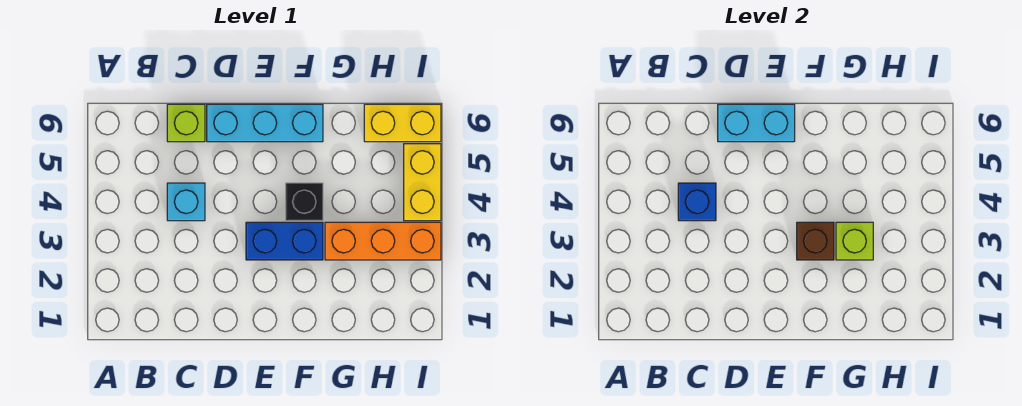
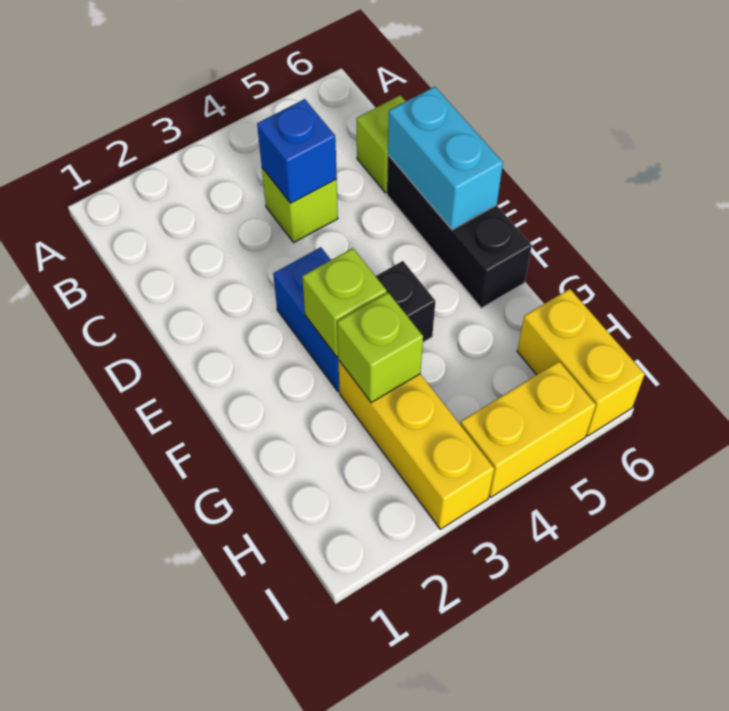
cyan 1x1 brick [167,183,205,221] -> lime 1x1 brick [262,168,338,242]
cyan 1x3 brick [207,104,323,142] -> black 1x3 brick [387,155,532,308]
brown 1x1 brick [797,222,834,260] -> lime 1x1 brick [302,248,387,357]
orange 1x3 brick [325,222,441,260] -> yellow 1x3 brick [338,360,494,529]

